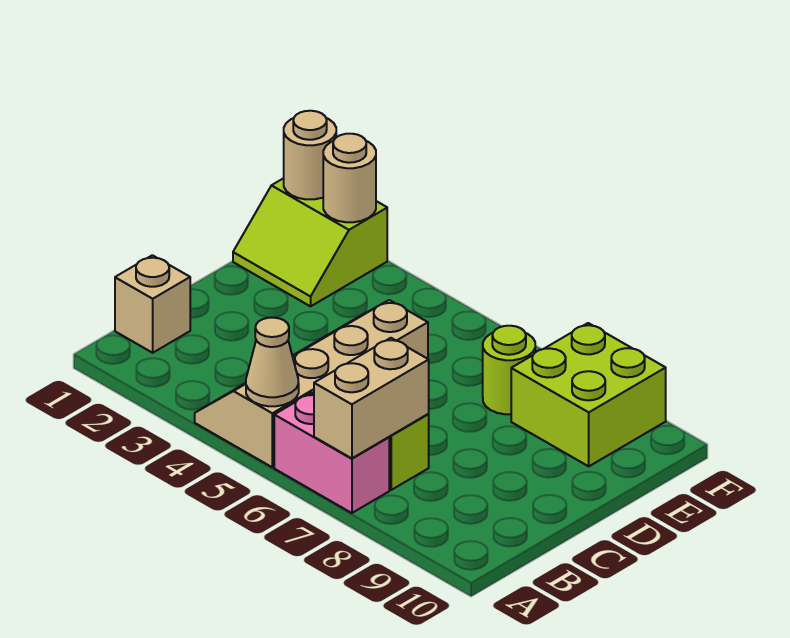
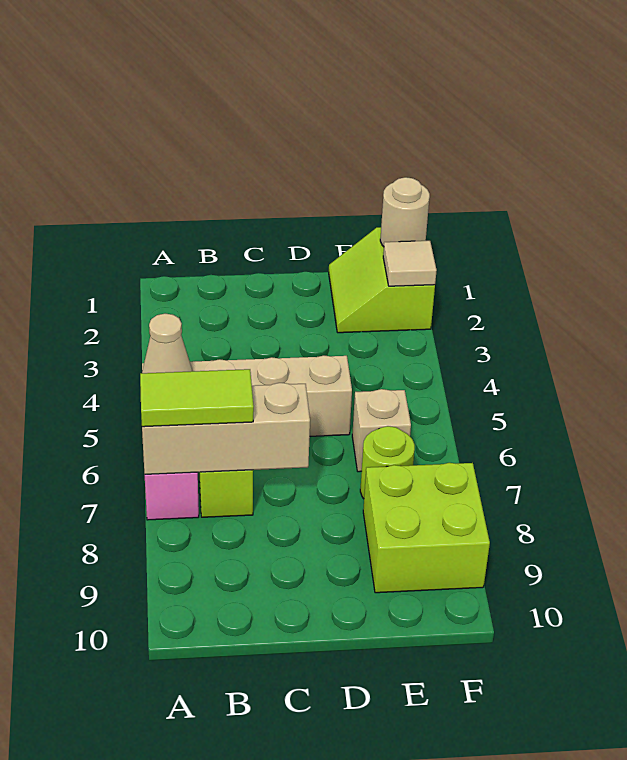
tan 1x2 brick [314,338,429,458] -> tan 1x3 brick [142,383,310,474]
none -> lime 1x2 tile [140,369,254,427]
tan 1x1 brick [115,255,190,353] -> tan 1x1 brick moved to [352,389,411,472]
tan 1x1 round brick [323,134,376,222] -> tan 1x1 tile [383,241,437,286]

